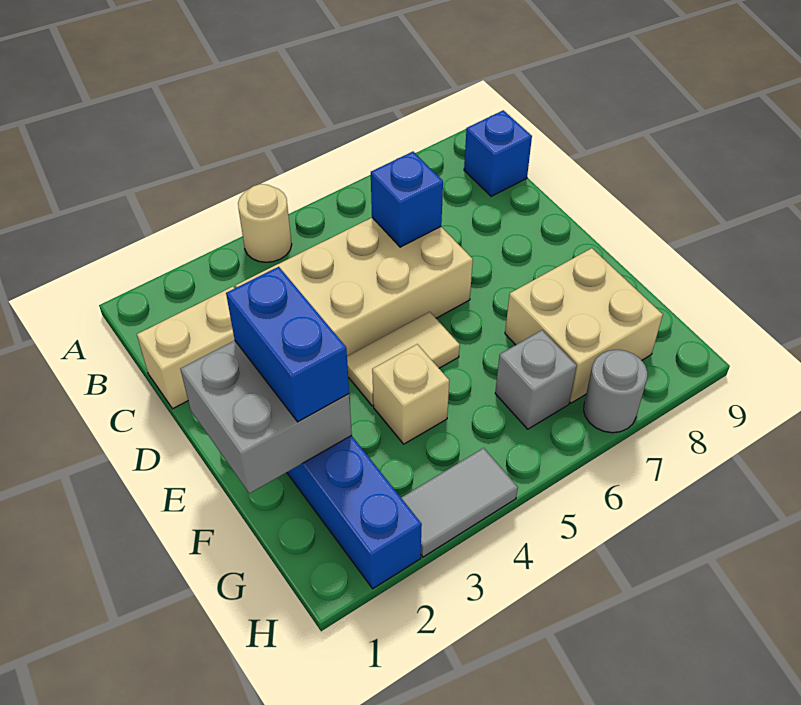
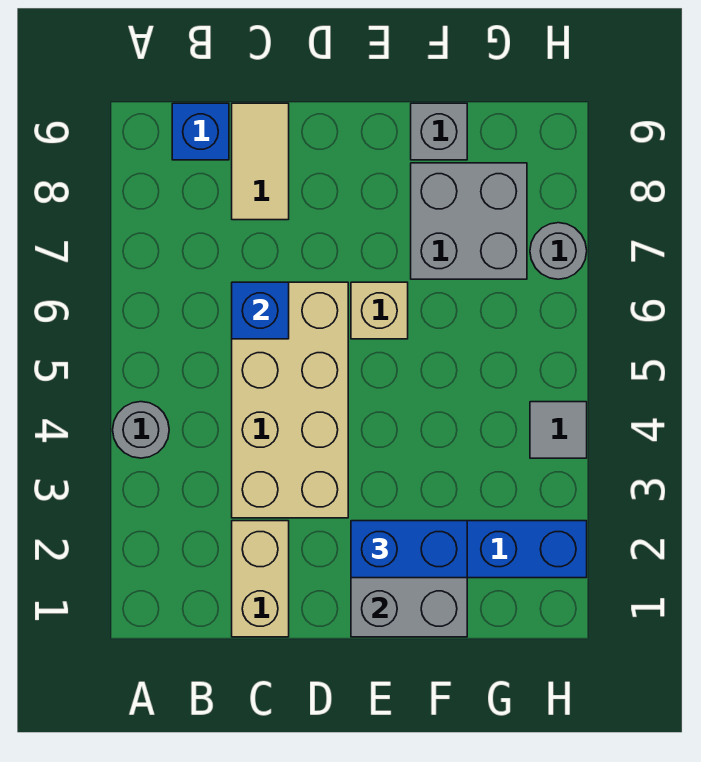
tan 1x1 round brick [238,184,292,262] -> grey 1x1 round brick [113,402,169,458]
tan 1x2 tile [347,312,460,406] -> tan 1x2 tile moved to [232,103,289,220]
tan 1x1 brick [372,344,449,444] -> tan 1x1 brick moved to [351,282,408,339]
tan 2x2 brick [505,248,663,403] -> grey 2x2 brick [411,163,527,279]
grey 1x1 brick [495,330,577,429] -> grey 1x1 brick moved to [411,103,467,160]
grey 1x2 tile [401,448,518,557] -> grey 1x1 tile [530,402,587,458]

